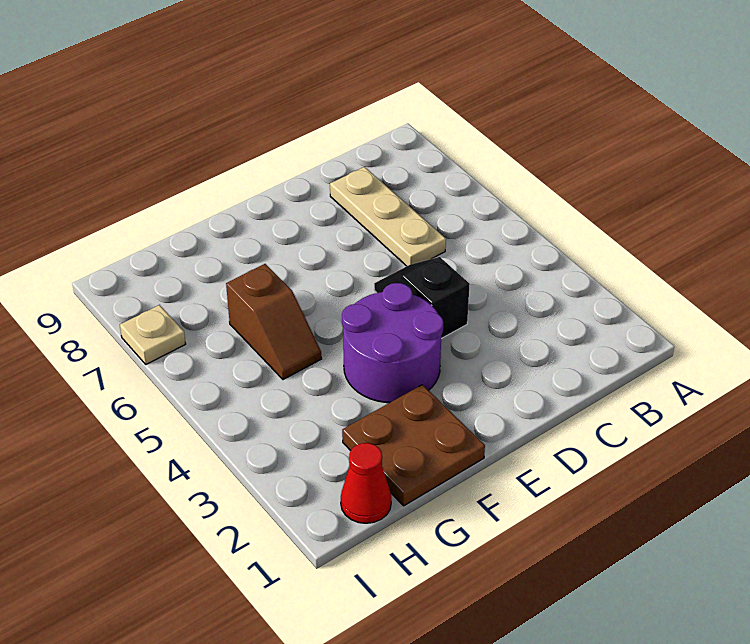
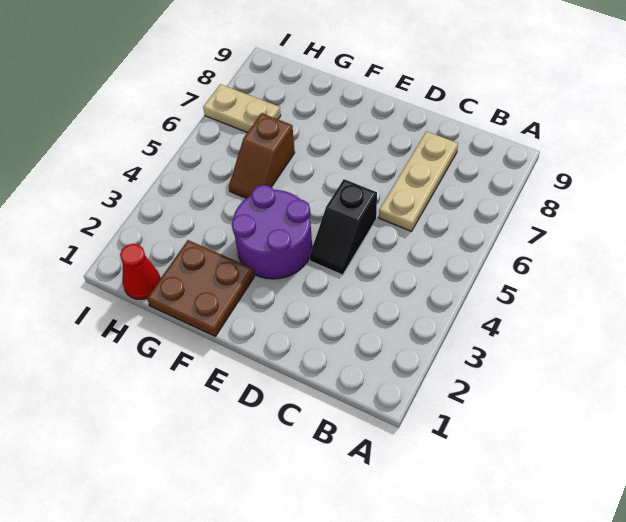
black 1x2 slope [374,257,470,339] -> black 1x2 slope turned to [310,179,377,275]
tan 1x1 plate [120,305,185,364] -> tan 1x2 plate [203,84,281,133]

